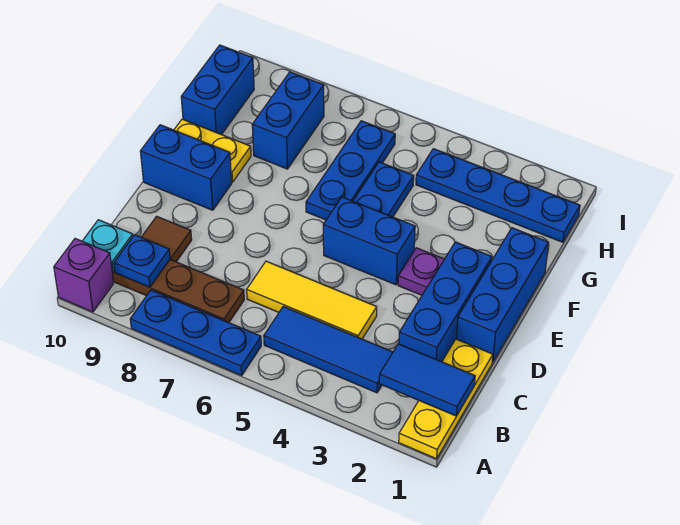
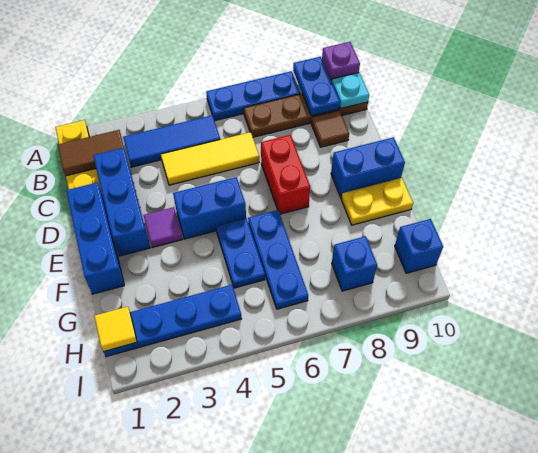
blue 1x2 tile [379,344,475,416] -> brown 1x2 tile [58,130,124,176]
blue 1x1 plate [114,235,170,287] -> blue 1x2 plate [293,57,340,116]
none -> red 1x2 brick [261,135,310,214]
purple 1x1 plate [398,248,444,295] -> purple 1x1 tile [144,207,183,248]
blue 1x2 brick [252,72,324,169] -> blue 1x1 brick [332,236,377,291]
blue 1x2 brick [181,45,254,135] -> blue 1x1 brick [395,219,443,273]
none -> yellow 1x1 tile [95,307,137,352]

